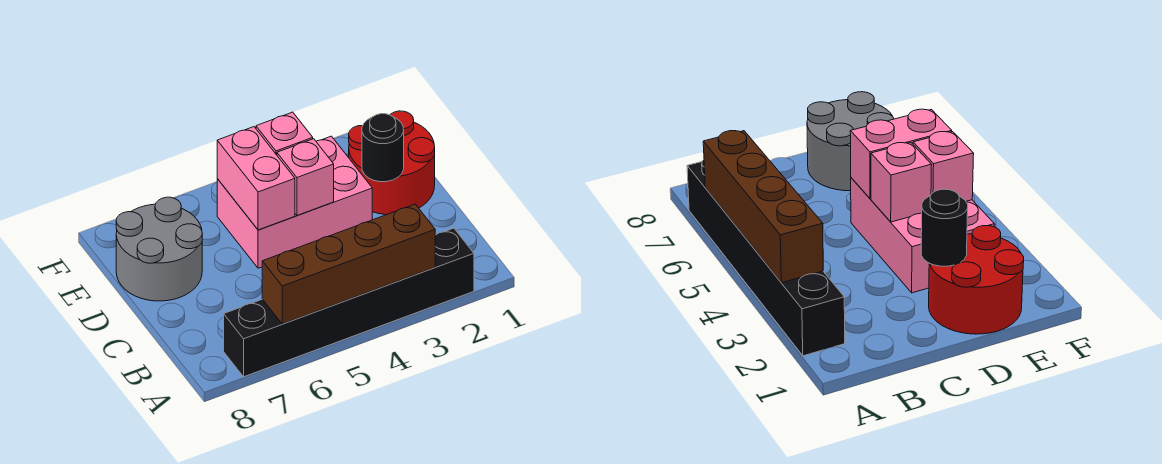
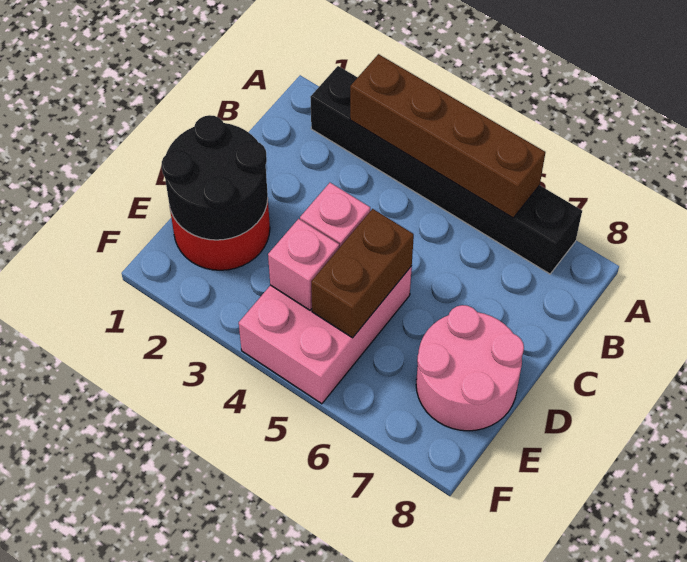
black 1x1 round brick [362,114,404,182] -> black 2x2 round brick [162,115,268,240]
pink 2x3 brick [217,136,372,268] -> pink 2x3 brick turned to [239,266,412,404]
pink 1x2 brick [217,127,295,230] -> brown 1x2 brick [311,209,414,338]
grey 2x2 round brick [116,197,202,301] -> pink 2x2 round brick [416,305,524,431]

